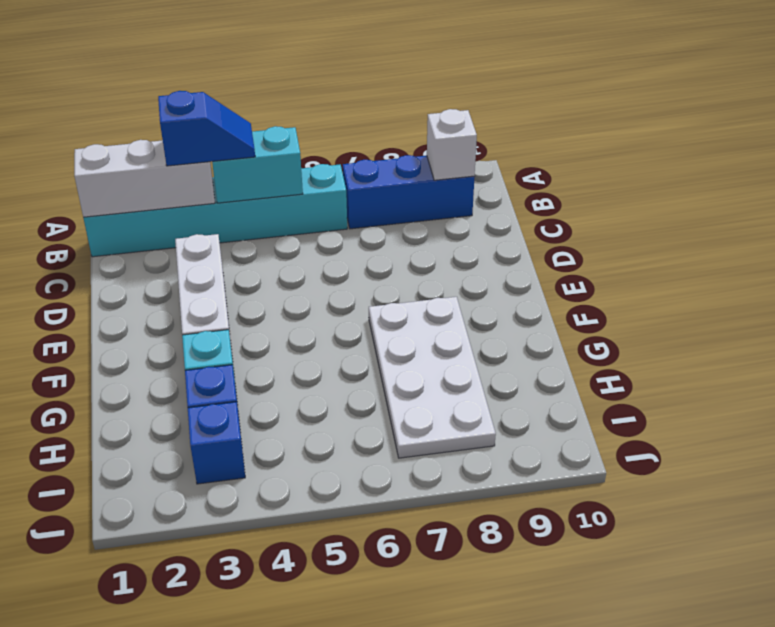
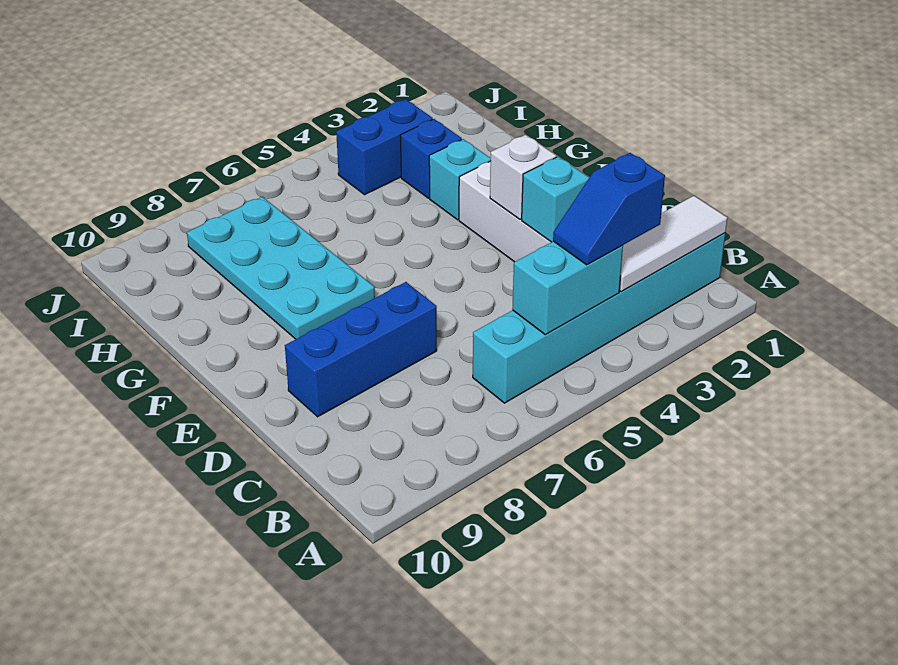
white 1x3 brick [74,140,215,217] -> white 1x3 tile [619,196,727,292]
blue 1x3 brick [343,155,474,229] -> blue 1x3 brick moved to [285,282,437,417]
white 1x1 brick [427,109,477,180] -> white 1x1 brick moved to [490,135,556,219]
none -> cyan 1x1 brick [522,157,589,242]
white 2x4 plate [369,297,496,458] -> cyan 2x4 plate [187,197,375,339]
blue 1x1 brick [188,402,245,484] -> blue 1x2 brick [336,99,433,195]

